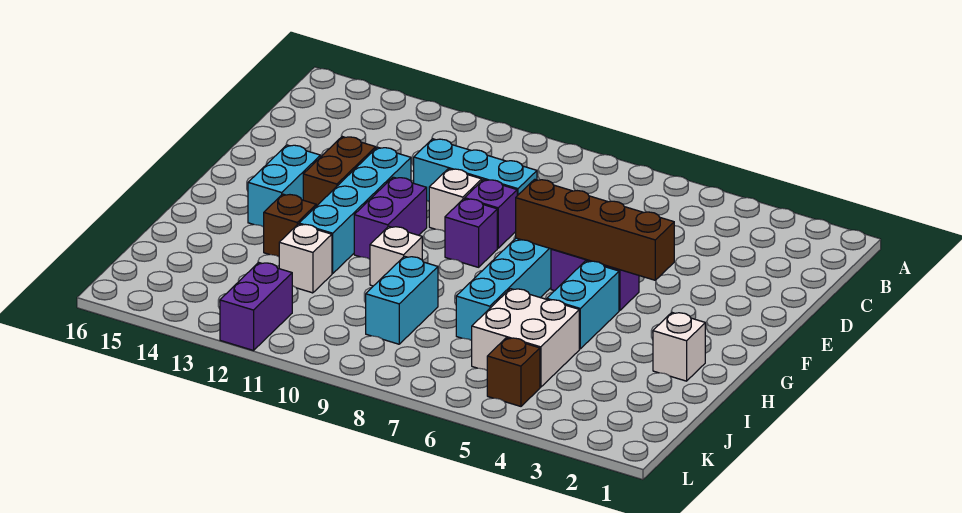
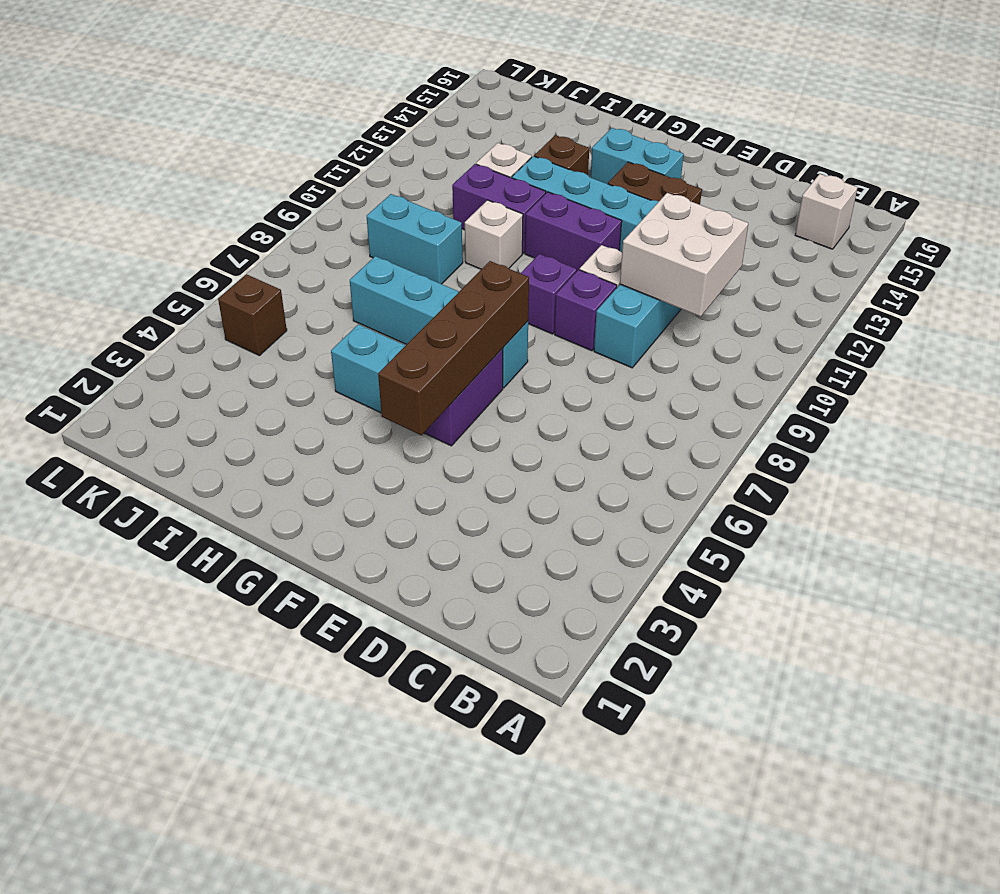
white 1x1 brick [653,312,705,381] -> white 1x1 brick moved to [795,174,858,249]
white 2x2 brick [472,289,579,387] -> white 2x2 brick moved to [620,193,748,317]
purple 1x2 brick [220,262,292,350] -> purple 1x2 brick moved to [452,164,546,253]

